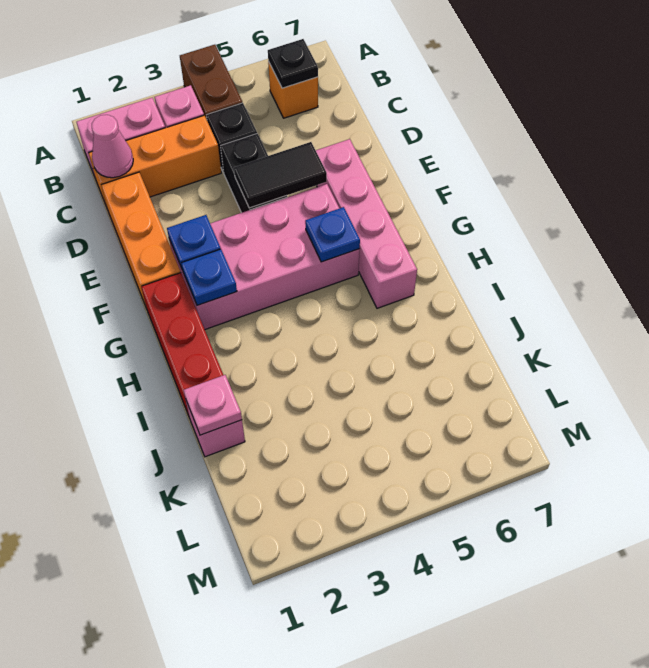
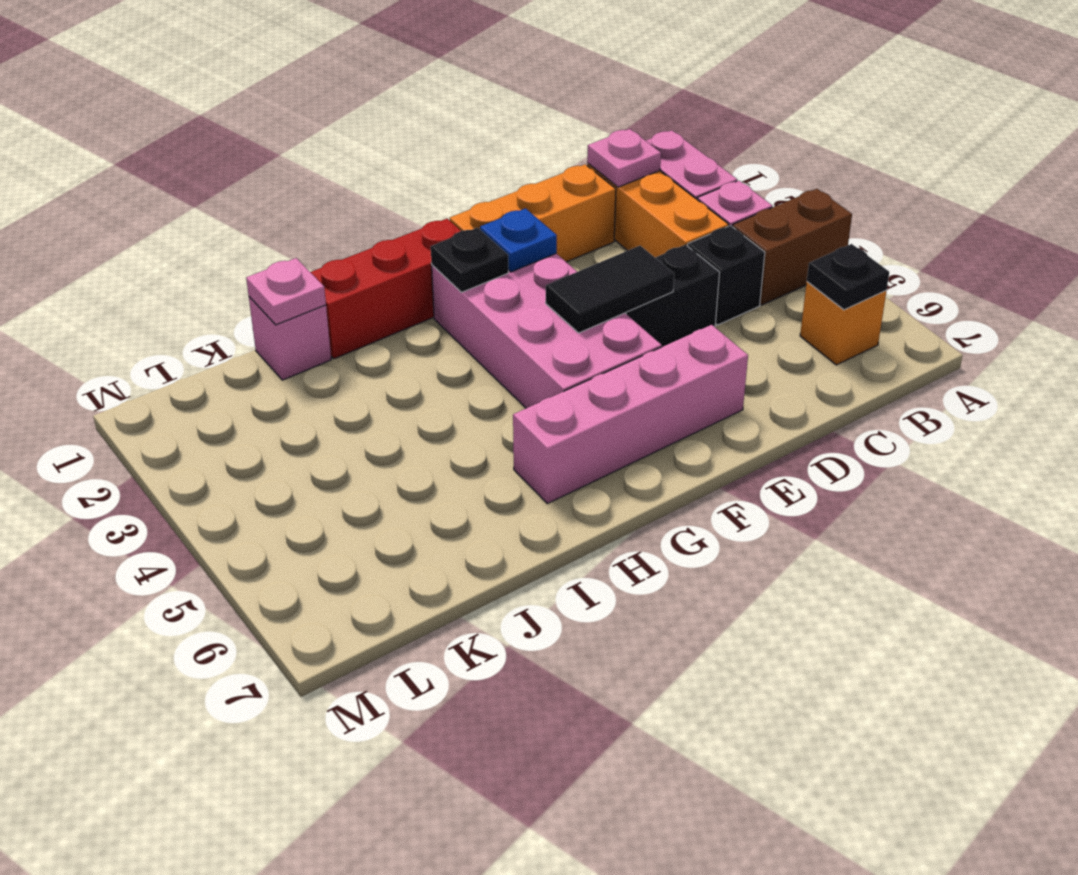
pink 1x1 cone [92,115,133,178] -> pink 1x1 plate [587,129,661,187]
black 1x2 tile [234,142,327,208] -> black 1x2 tile turned to [546,246,674,333]
blue 1x1 plate [181,249,237,305] -> black 1x1 plate [431,228,508,292]
blue 1x1 plate [305,207,360,262] -> none

